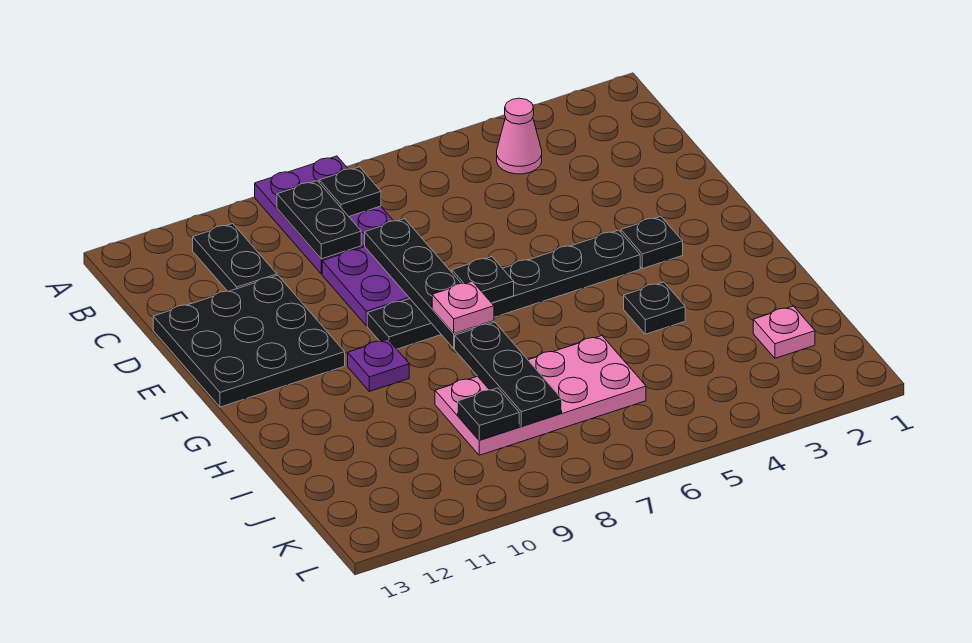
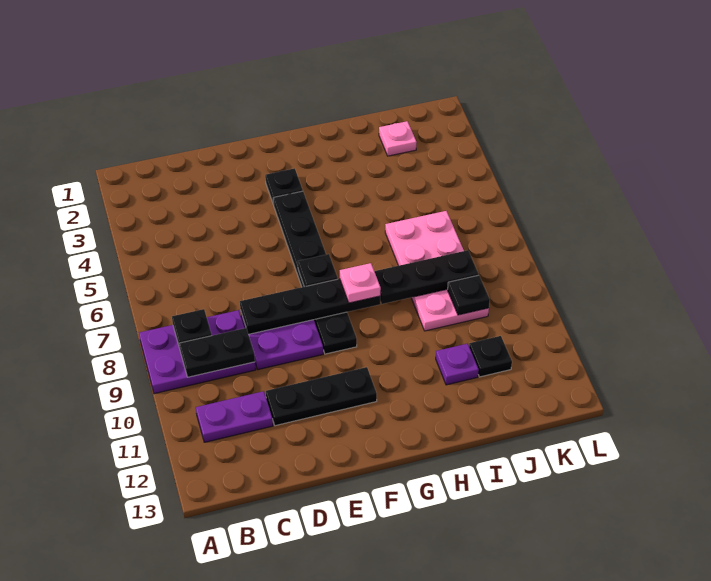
pink 1x1 cone [497,98,542,174] -> none
black 1x2 plate [193,224,277,291] -> purple 1x2 plate [196,391,273,442]
black 3x3 plate [153,275,345,407] -> black 1x3 plate [266,367,377,426]
purple 1x1 plate [348,339,409,391] -> purple 1x1 plate moved to [436,344,479,385]
black 1x1 plate [624,282,685,334] -> black 1x1 plate moved to [469,336,512,377]

